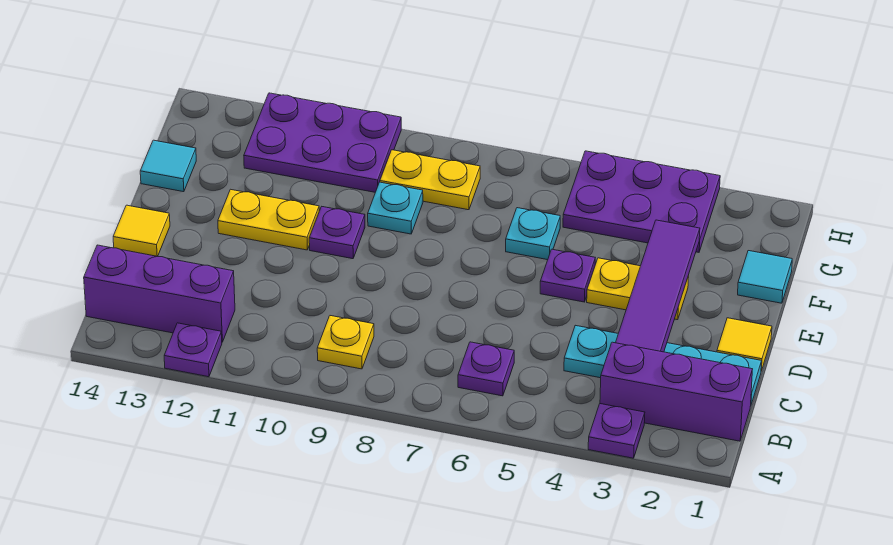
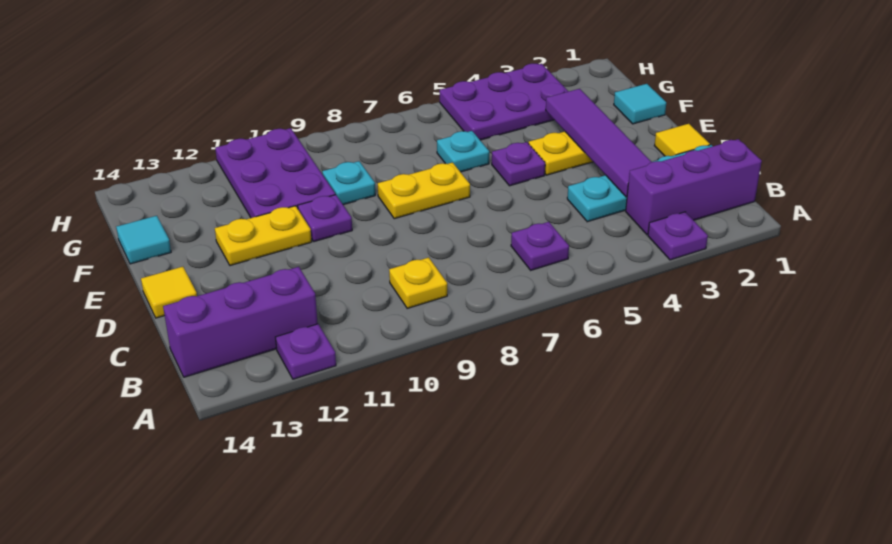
yellow 1x2 plate [380,150,480,210] -> yellow 1x2 plate moved to [378,163,470,219]
purple 2x3 plate [244,93,401,192] -> purple 2x3 plate turned to [215,128,335,218]

